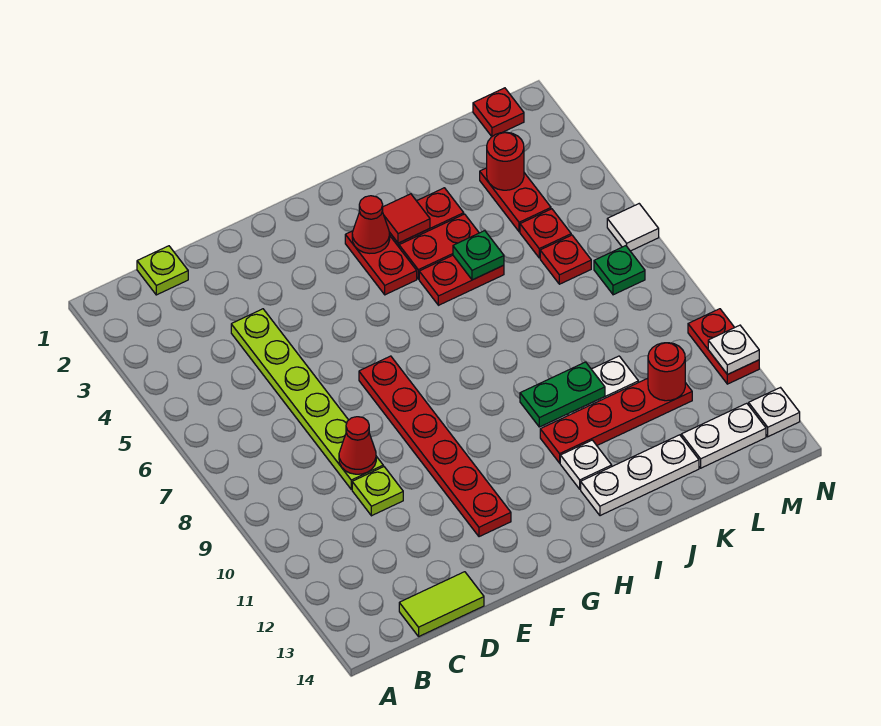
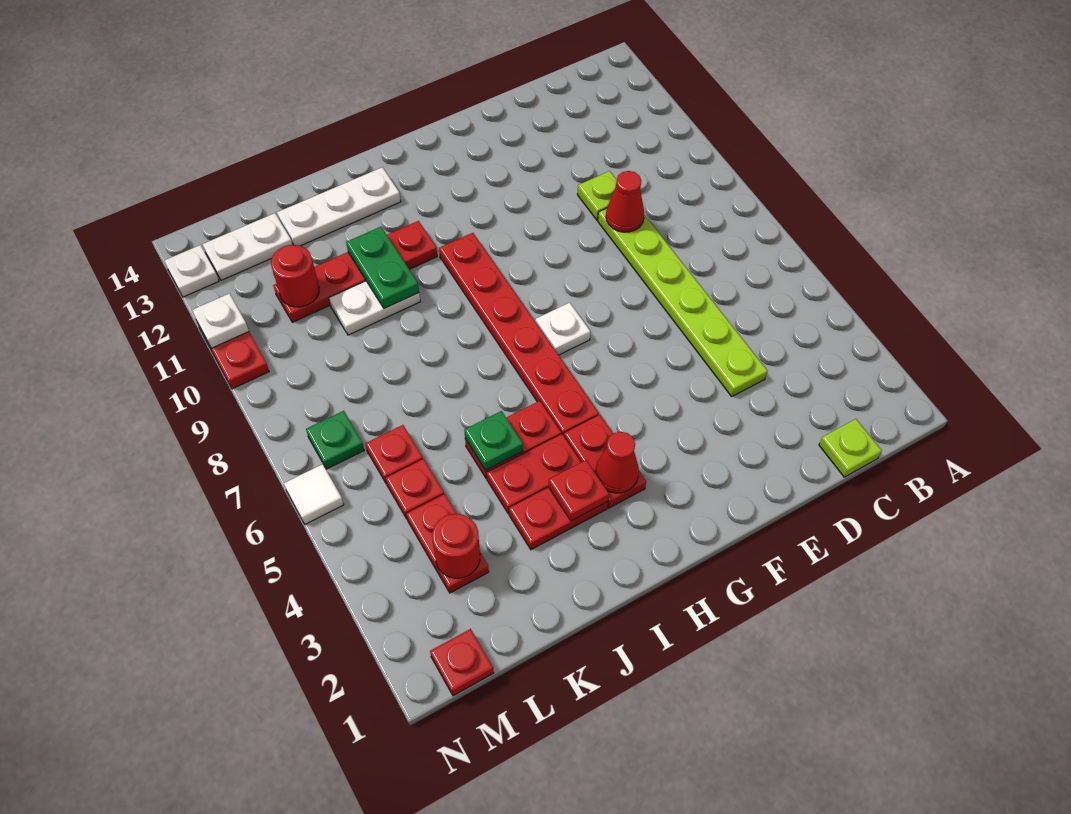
lime 1x2 tile [399,572,484,636] -> none
red 1x6 plate [359,356,511,537] -> red 1x6 plate moved to [439,233,599,436]
red 1x1 tile [382,194,430,243] -> red 1x1 plate [549,460,609,521]
green 1x2 plate [520,362,605,427] -> green 1x2 plate turned to [346,227,419,309]
white 1x1 plate [560,440,612,489] -> white 1x1 plate moved to [535,302,590,355]

